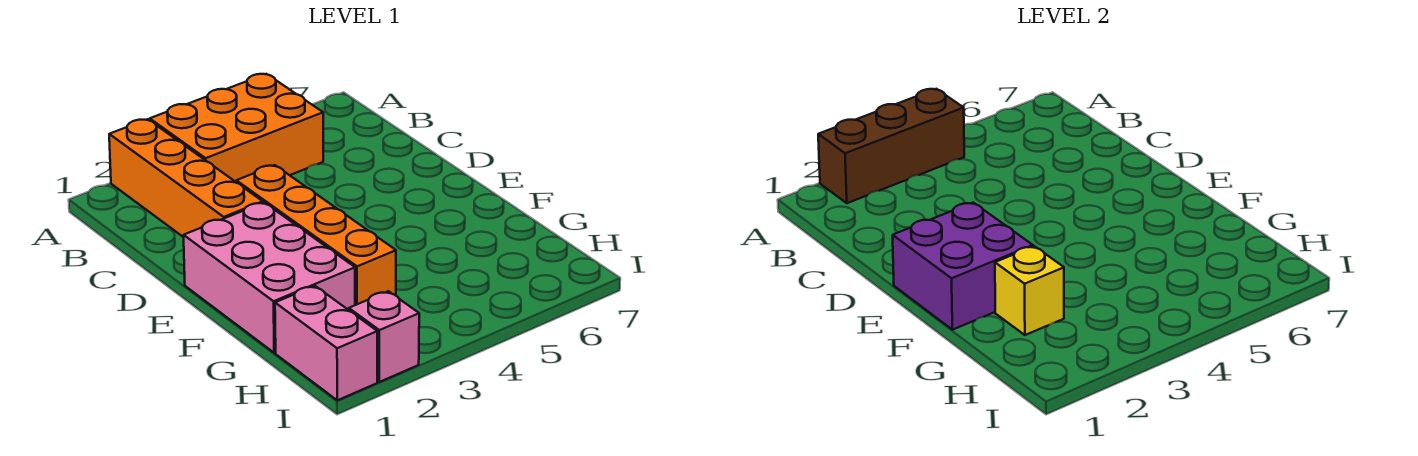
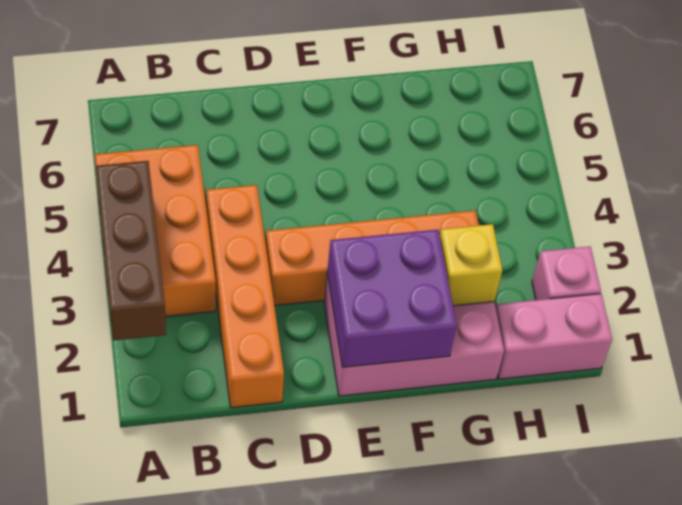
orange 1x4 brick [109,119,263,237] -> orange 1x4 brick turned to [206,185,284,408]

